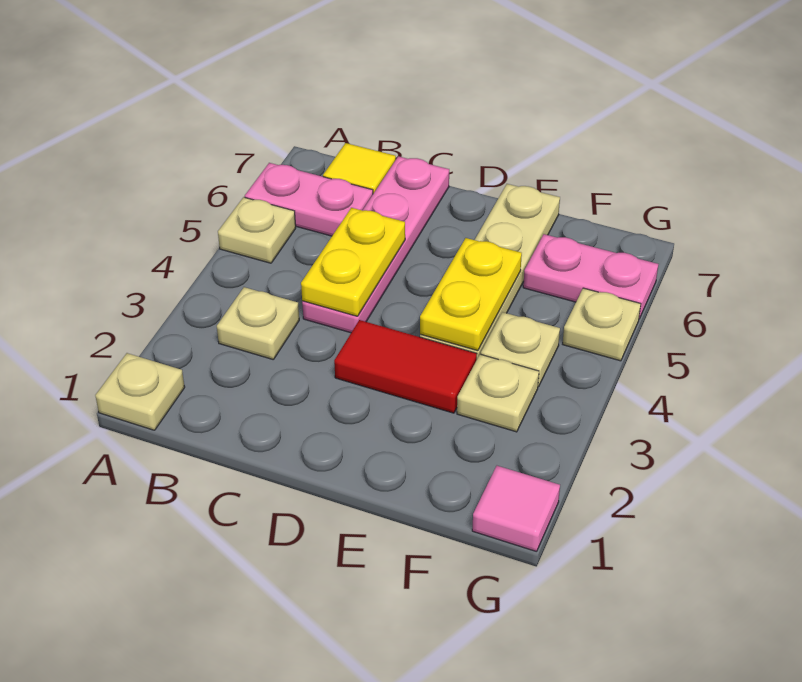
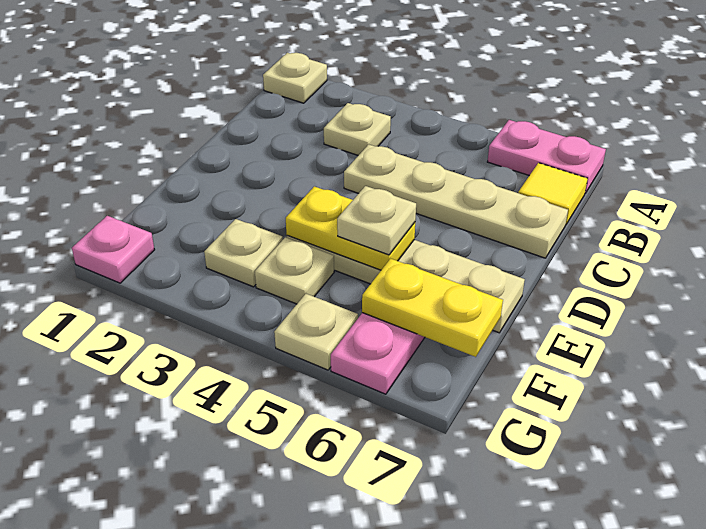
tan 1x1 plate [218,197,296,263] -> tan 1x1 plate moved to [337,186,416,255]
pink 1x2 plate [245,163,373,236] -> pink 1x2 plate turned to [488,120,606,193]
pink 1x4 plate [302,156,449,333] -> tan 1x4 plate [344,144,568,258]
yellow 1x2 plate [301,208,405,316] -> yellow 1x2 plate moved to [362,259,503,357]
red 1x2 tile [334,320,477,413] -> none
pink 1x1 tile [472,466,560,552] -> pink 1x1 plate [72,216,155,283]

